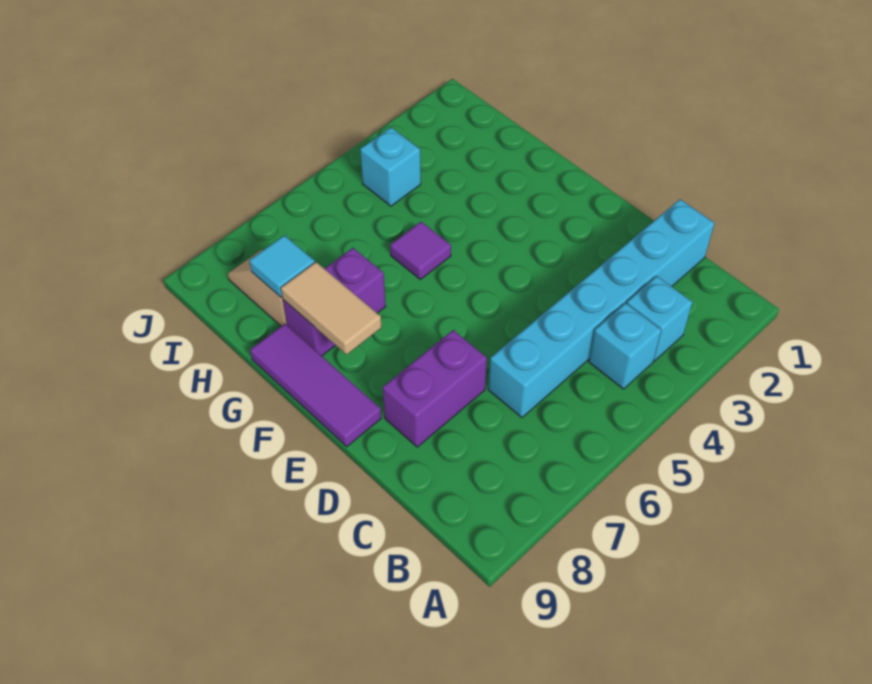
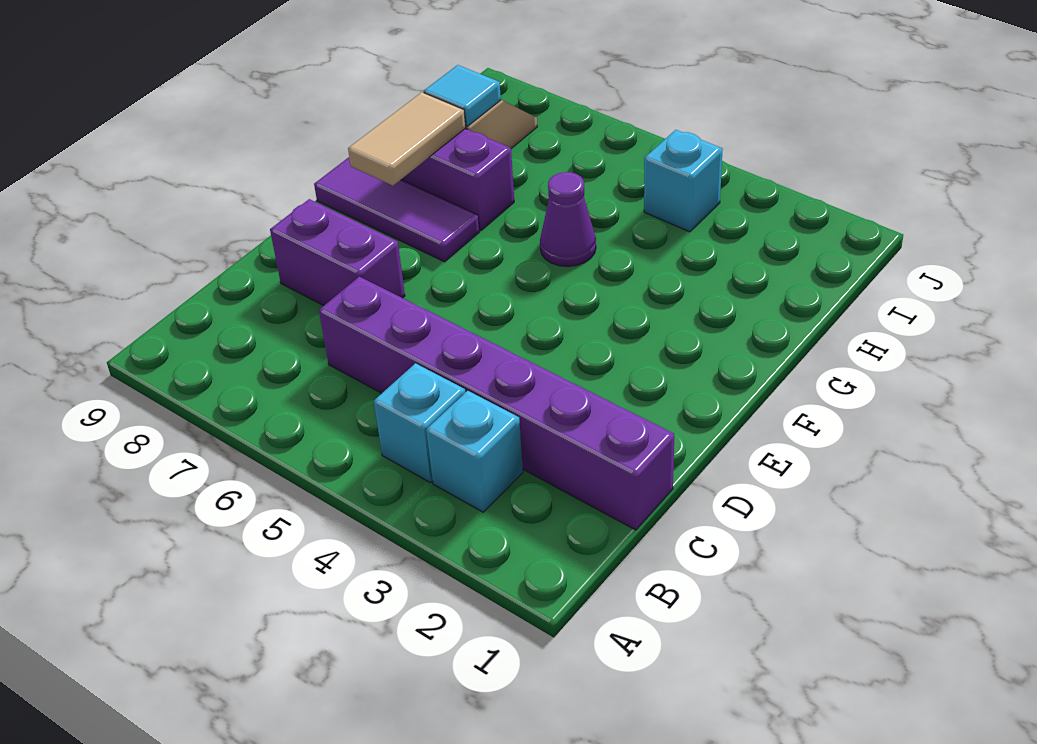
cyan 1x6 brick [488,199,715,418] -> purple 1x6 brick [319,277,674,530]
purple 1x3 tile [250,324,381,447] -> purple 1x3 tile turned to [314,157,479,262]
purple 1x1 tile [390,222,451,279] -> purple 1x1 cone [540,172,596,266]

